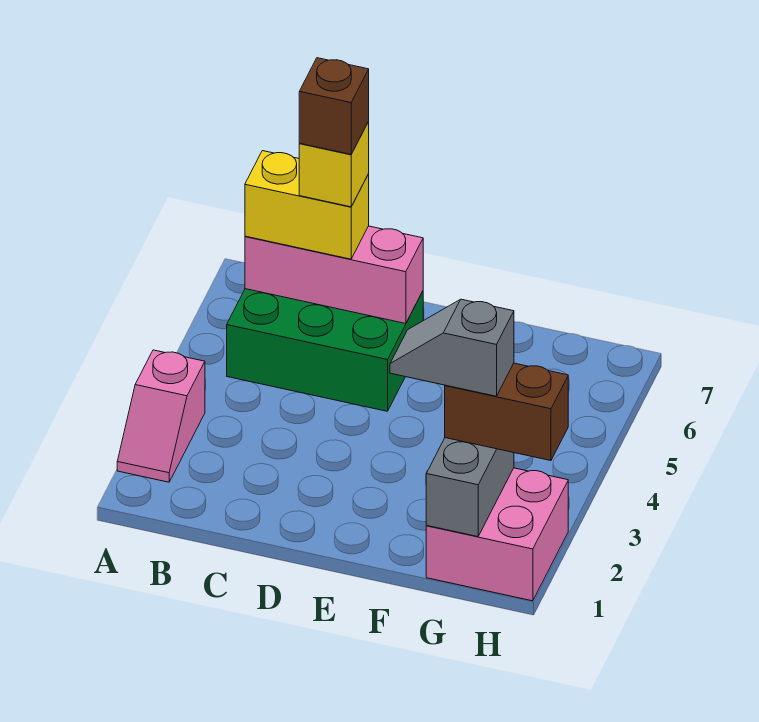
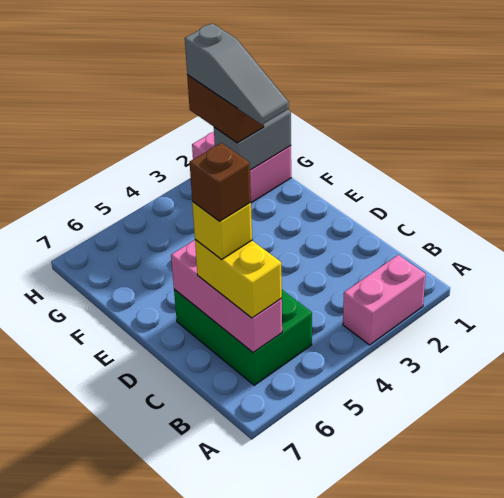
pink 1x2 slope [117,350,205,482] -> pink 1x2 brick [343,255,426,345]
grey 1x2 slope [390,299,514,396] -> grey 1x3 slope [185,23,289,125]

